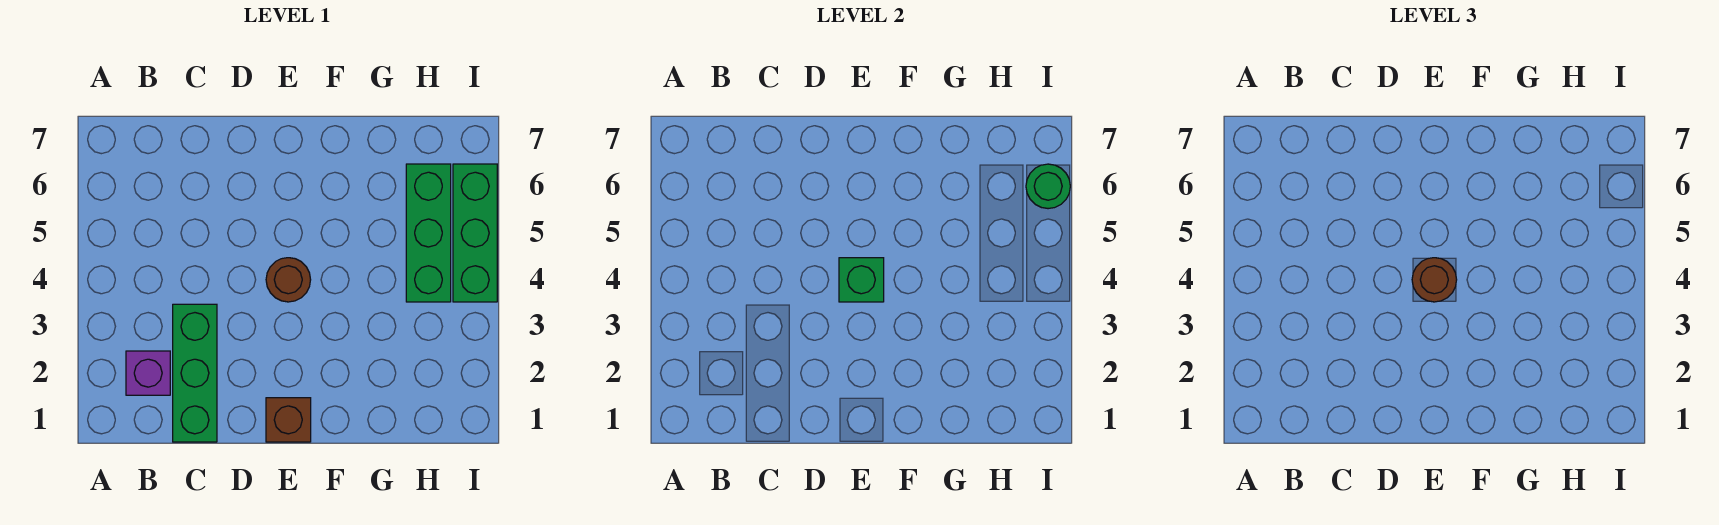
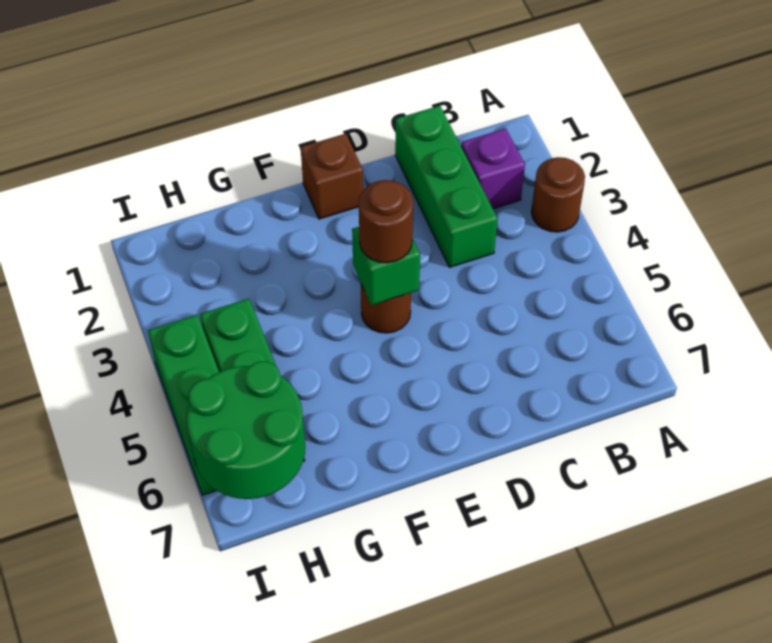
none -> brown 1x1 round brick [532,157,585,232]
green 1x1 round brick [1026,164,1070,209] -> green 2x2 round brick [187,361,305,499]

